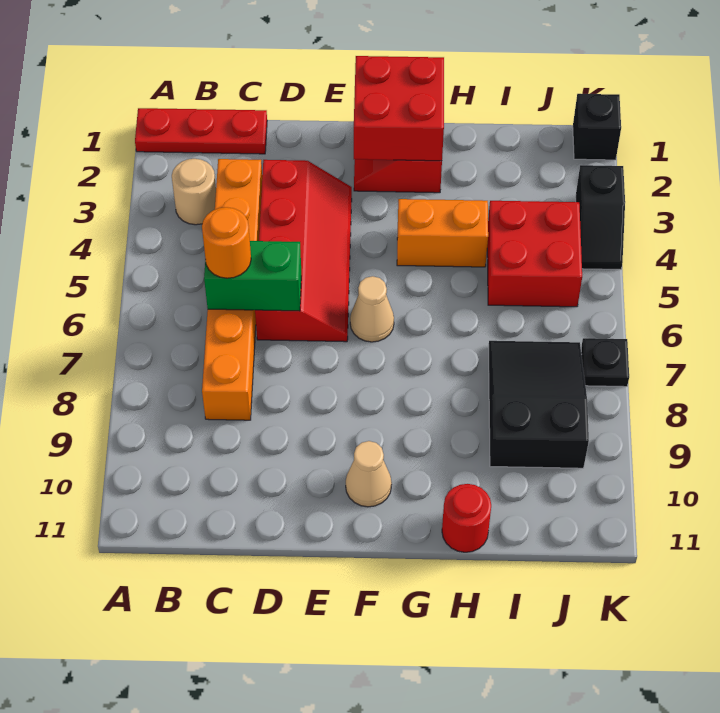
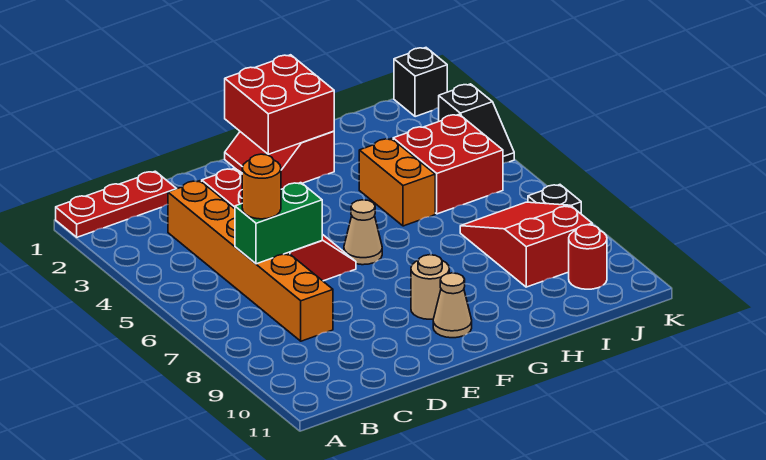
tan 1x1 round brick [172,159,216,225] -> tan 1x1 round brick moved to [411,255,449,319]
orange 1x2 brick [397,199,488,267] -> orange 1x2 brick turned to [359,139,435,226]
red 1x1 round brick [442,484,491,552] -> red 1x1 round brick moved to [569,225,607,289]
black 2x3 slope [489,341,589,468] -> red 2x3 slope [460,202,592,287]

